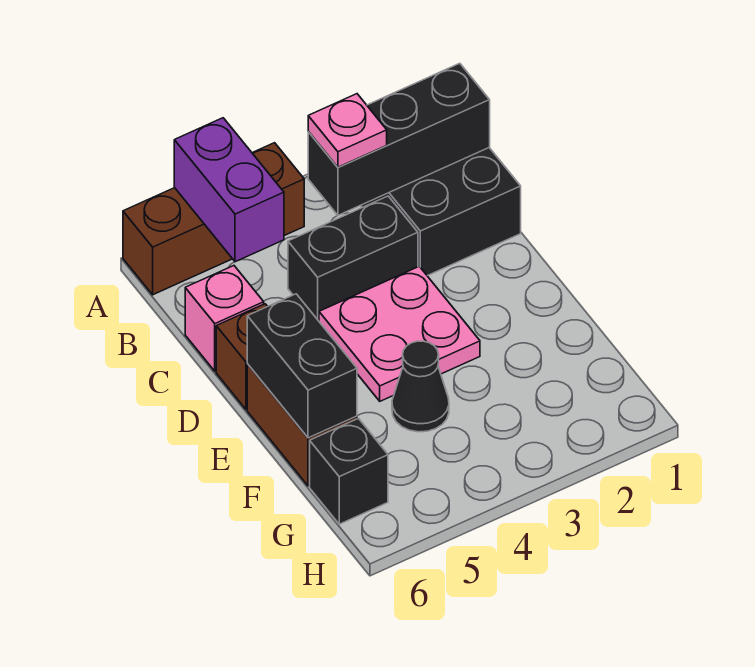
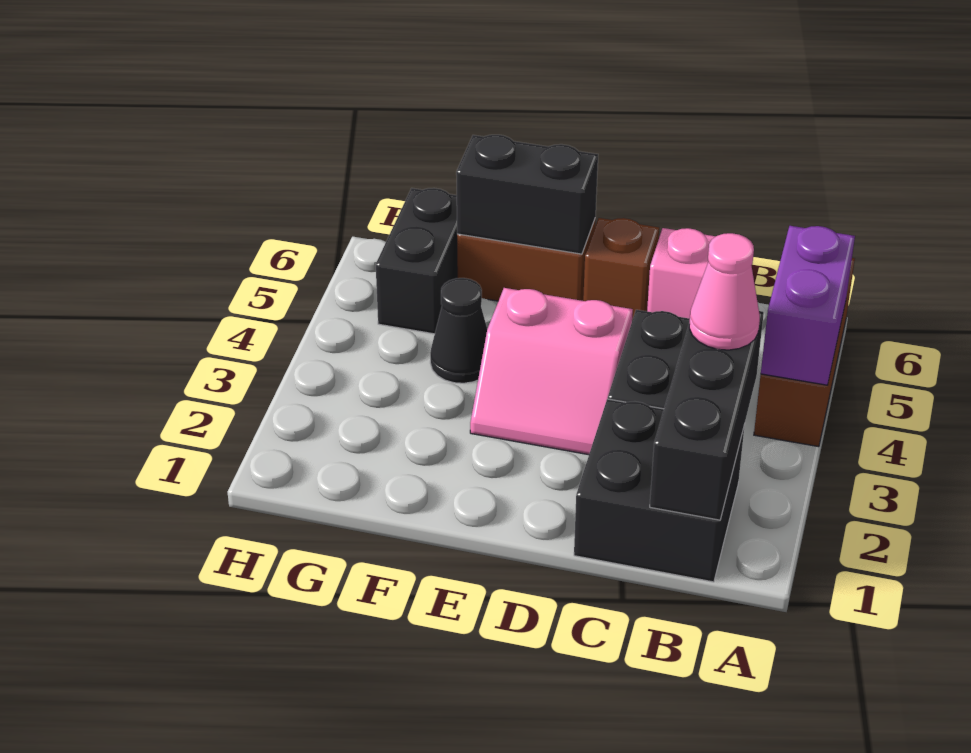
purple 1x2 brick [174,118,284,262] -> purple 1x2 brick turned to [761,226,855,385]
pink 1x1 plate [308,94,387,167] -> pink 1x1 cone [689,233,760,350]
pink 2x2 plate [319,266,480,401] -> pink 2x2 slope [470,288,633,455]
black 1x1 brick [310,418,388,524] -> black 1x2 brick [376,188,458,334]

